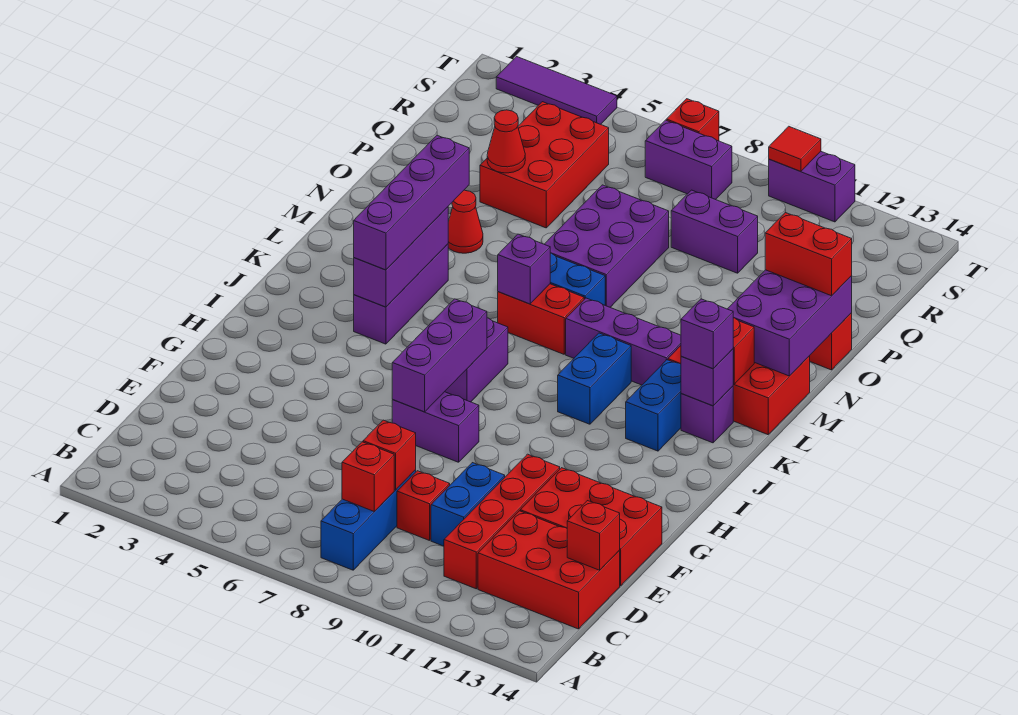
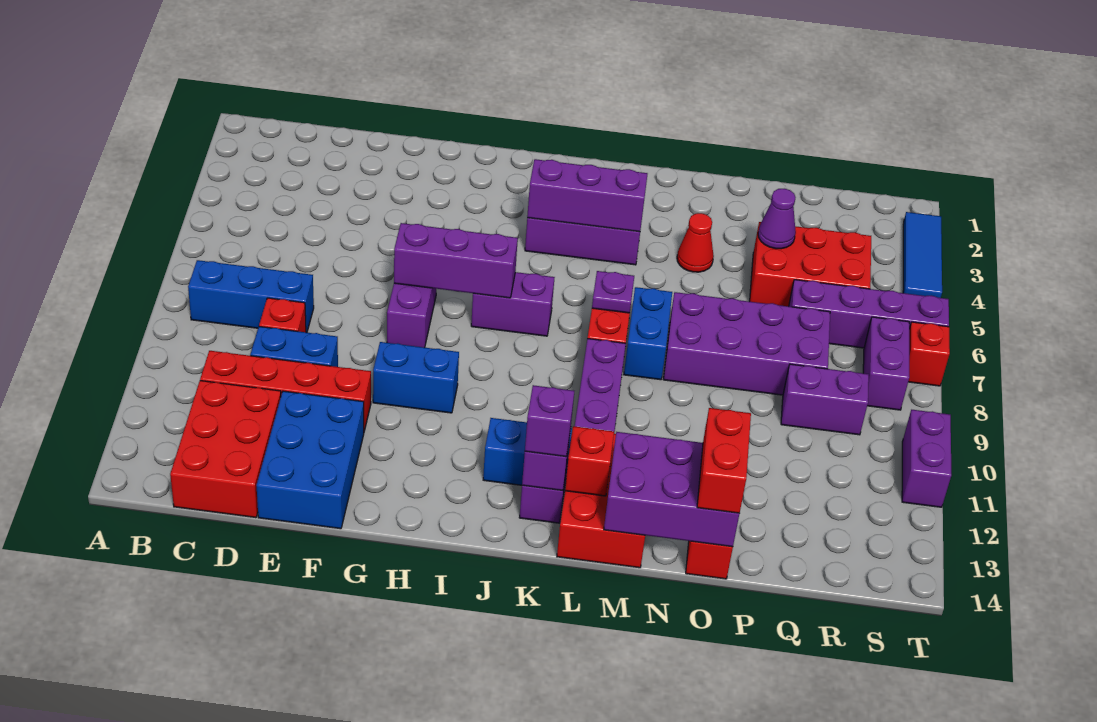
red 1x1 brick [342,442,394,512] -> none
red 1x1 brick [363,420,416,490] -> none
red 1x1 brick [567,501,620,570] -> none
red 2x3 brick [520,468,662,586] -> blue 2x3 brick [256,391,364,529]
purple 1x4 brick [354,135,469,270] -> purple 1x4 brick moved to [789,280,949,348]
blue 1x2 brick [558,333,631,424] -> blue 1x2 brick moved to [373,342,459,413]
purple 1x1 brick [498,234,550,304] -> purple 1x1 plate [592,271,634,313]
purple 2x3 brick [544,185,669,307] -> purple 2x4 brick [663,292,830,395]
red 1x1 cone [487,110,525,173] -> purple 1x1 cone [758,189,796,249]
purple 1x2 brick [671,190,758,273] -> purple 1x2 brick turned to [781,364,869,435]
purple 1x3 tile [496,57,617,124] -> blue 1x3 tile [903,212,942,298]
red 1x1 tile [769,126,821,172] -> none

